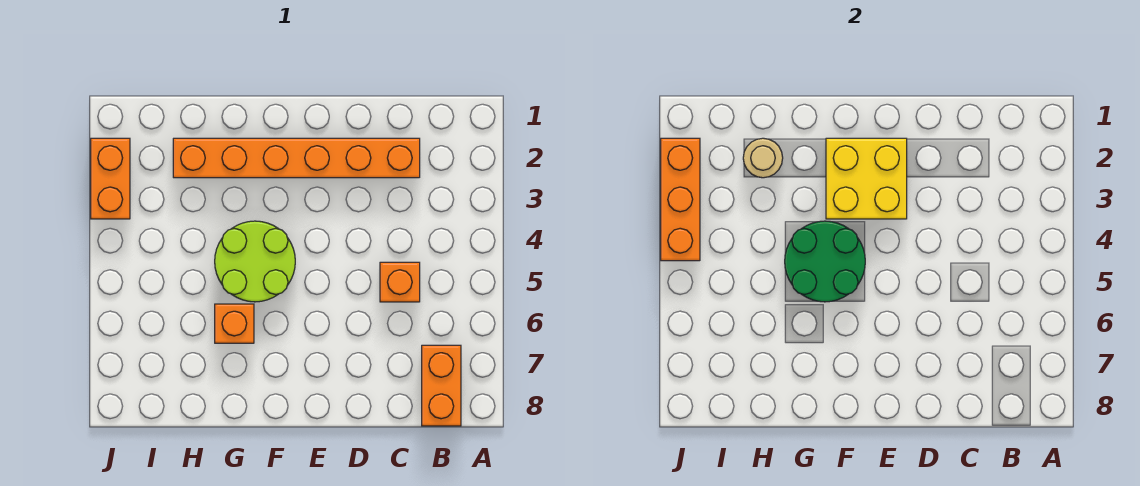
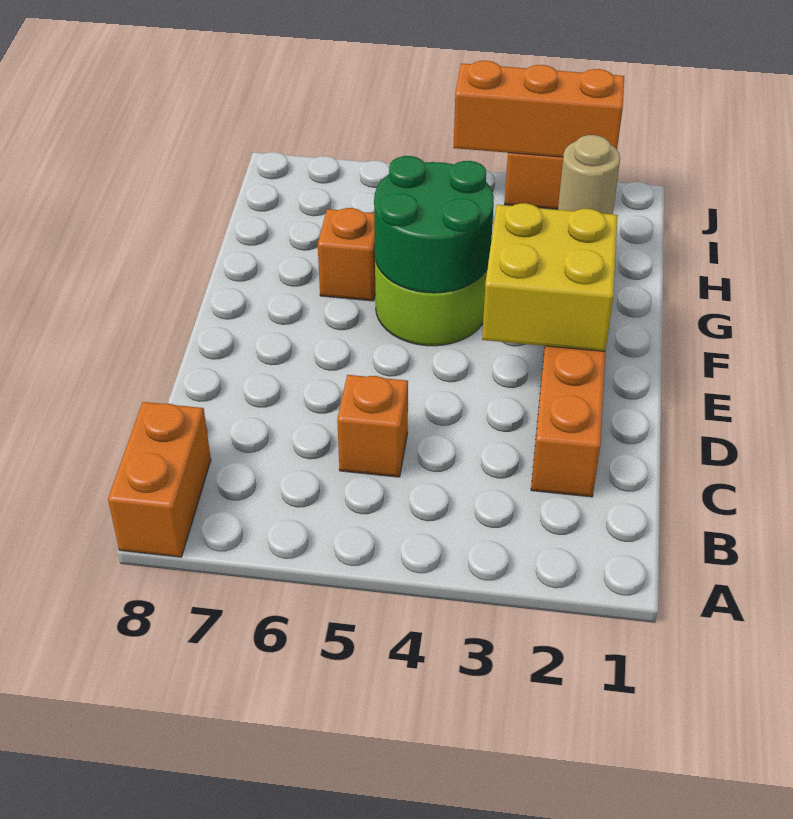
orange 1x2 brick [422,345,461,426] -> orange 1x2 brick turned to [108,402,211,557]

